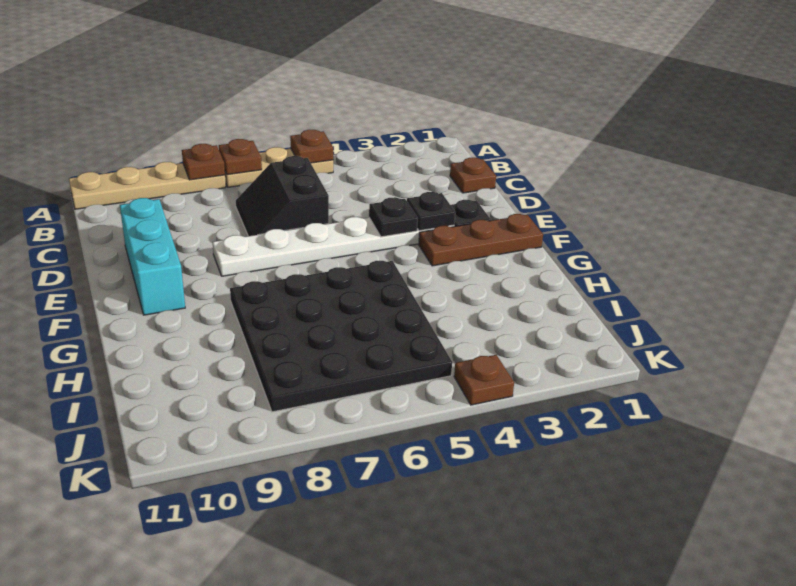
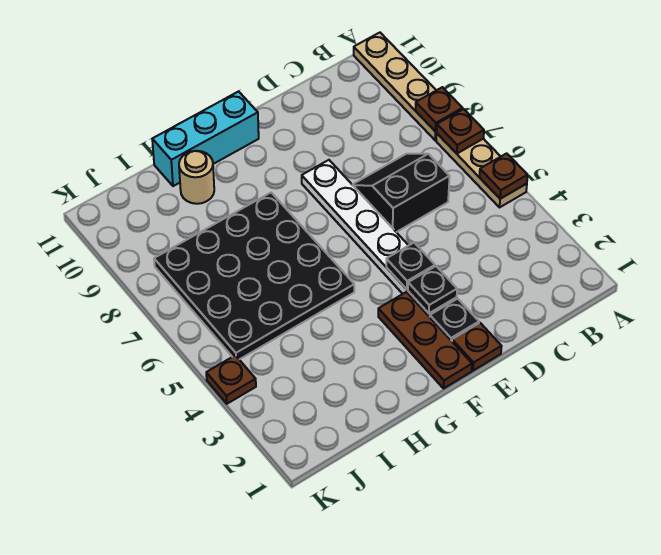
brown 1x1 plate [450,158,496,193] -> brown 1x1 plate moved to [452,323,502,371]
cyan 1x3 brick [120,198,185,315] -> cyan 1x3 brick moved to [152,92,259,186]
none -> tan 1x1 round brick [179,151,214,204]

